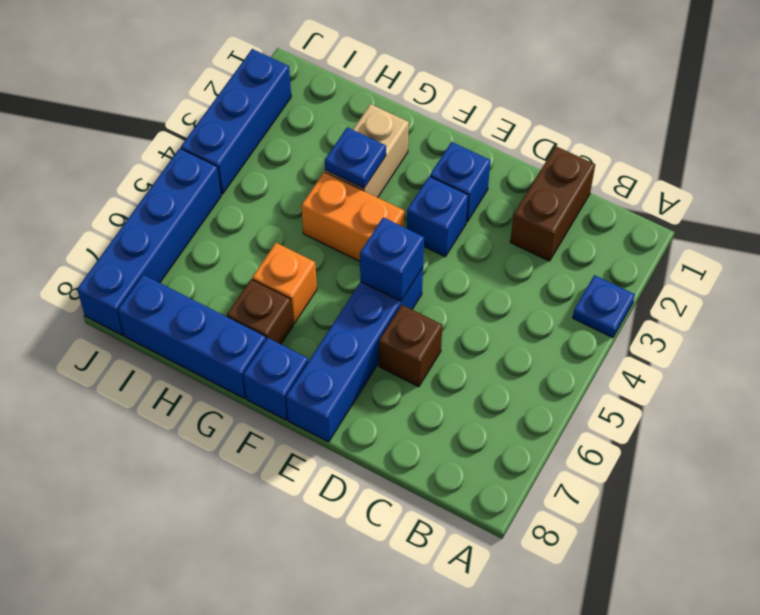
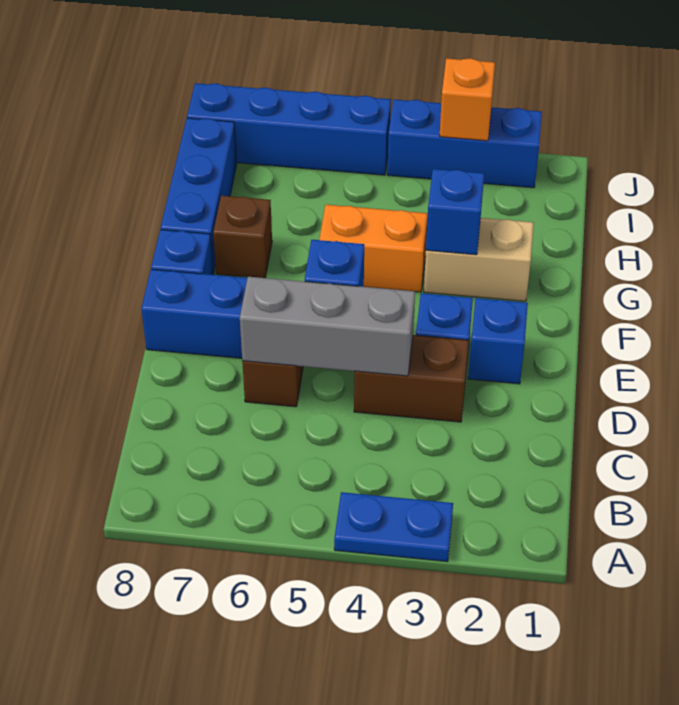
blue 1x1 plate [573,275,635,338] -> blue 1x2 plate [334,492,453,562]
brown 1x2 brick [510,146,595,261] -> brown 1x2 brick moved to [354,335,469,422]
none -> grey 1x3 brick [240,277,415,376]
orange 1x2 brick [301,172,404,261] -> orange 1x2 brick turned to [319,205,428,292]
blue 1x1 plate [325,127,386,188] -> blue 1x1 brick [426,169,484,255]
orange 1x1 brick [252,243,317,324] -> orange 1x1 brick moved to [440,58,495,141]

